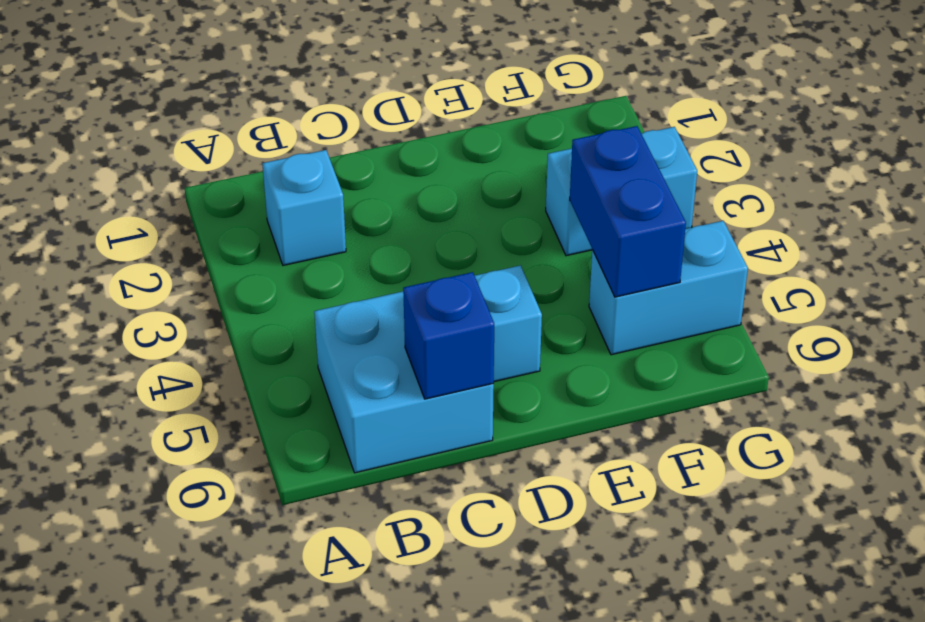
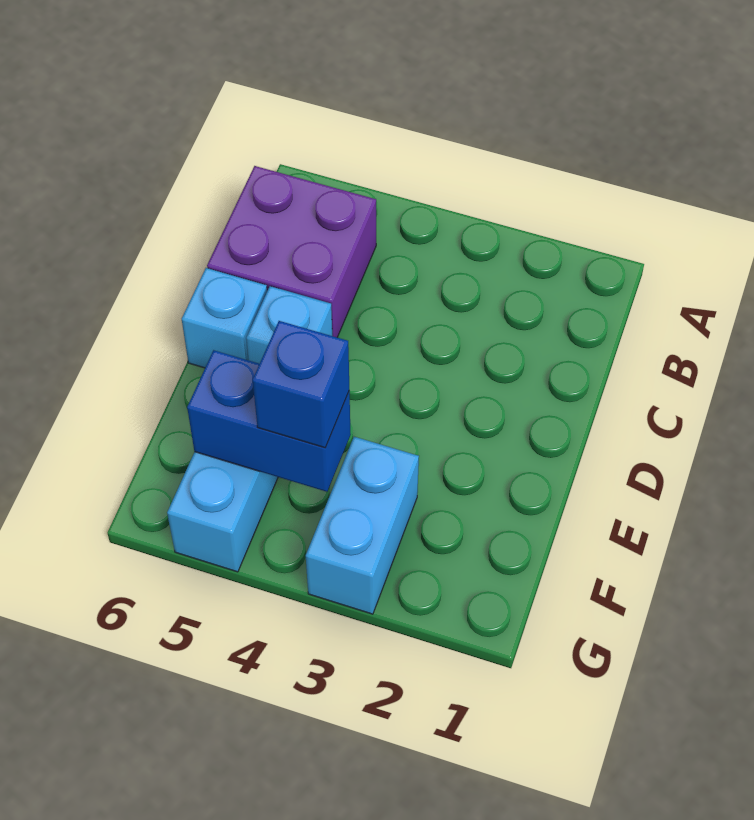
cyan 1x1 brick [262,150,346,265] -> cyan 1x1 brick moved to [182,268,267,368]
cyan 2x2 brick [314,291,494,473] -> purple 2x2 brick [207,166,376,337]
blue 1x1 brick [403,272,494,399] -> blue 1x1 brick moved to [253,321,349,448]

